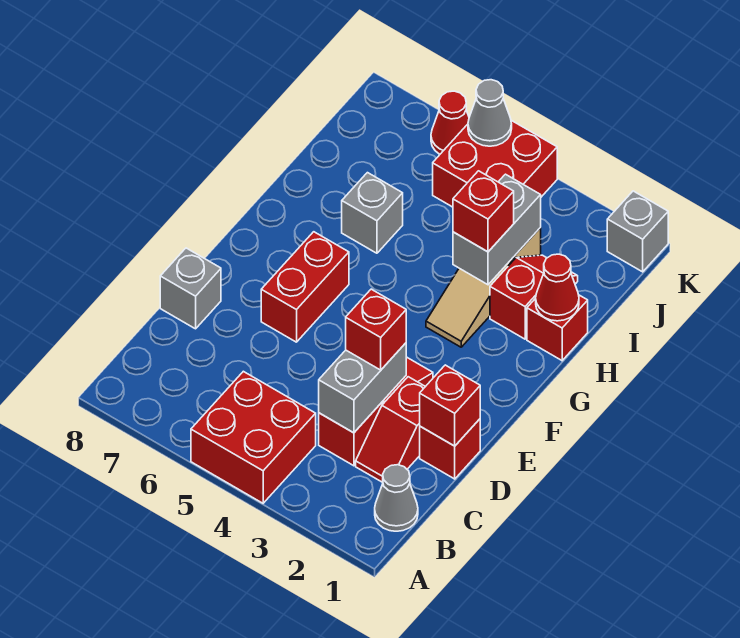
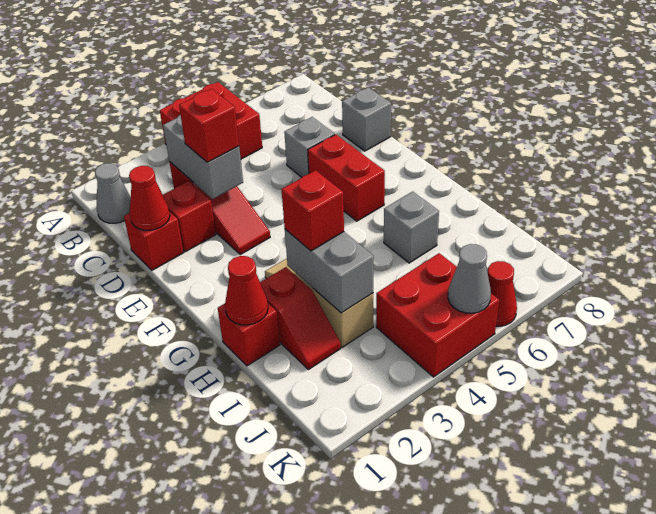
red 1x1 brick [420,365,480,446] -> red 1x1 cone [129,166,170,230]
grey 1x1 brick [607,191,668,272] -> grey 1x1 brick moved to [284,117,335,177]

